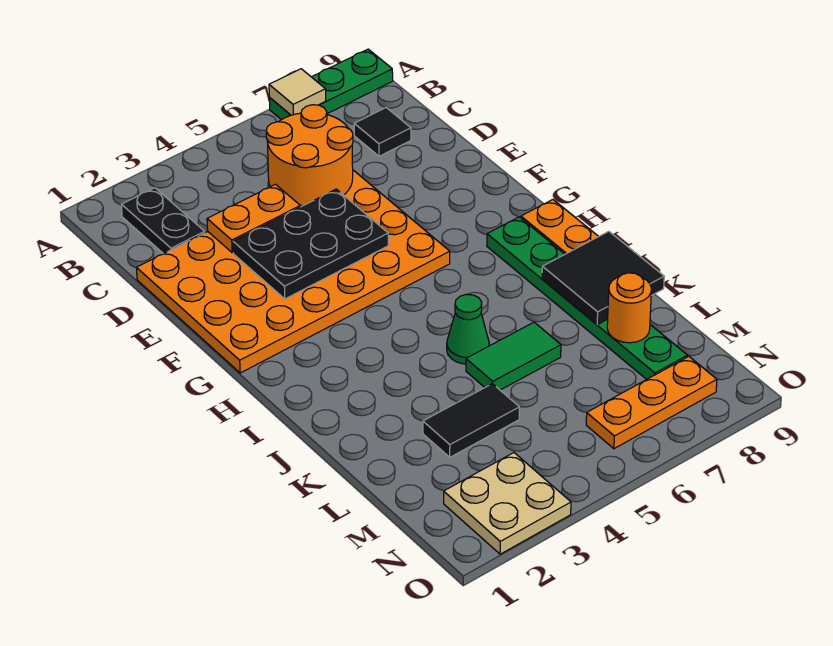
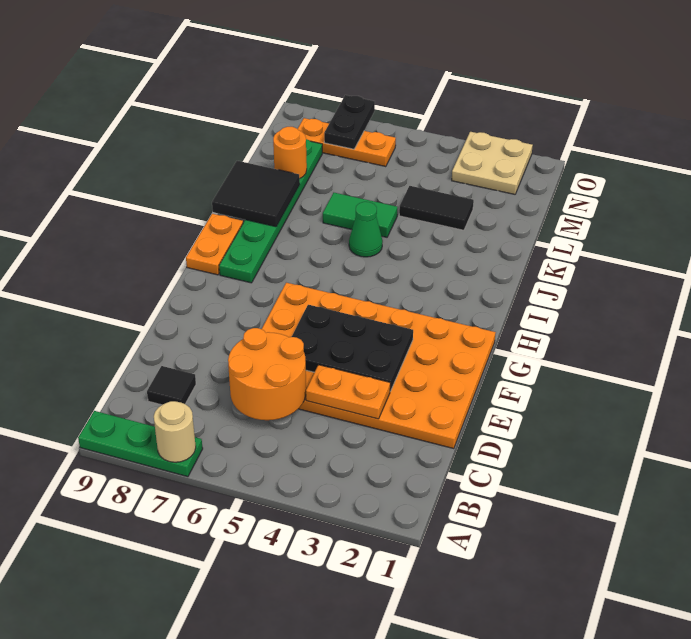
tan 1x1 tile [269,69,326,115] -> tan 1x1 round brick [154,401,196,462]
black 1x2 plate [122,188,205,254] -> black 1x2 plate moved to [324,95,375,149]

